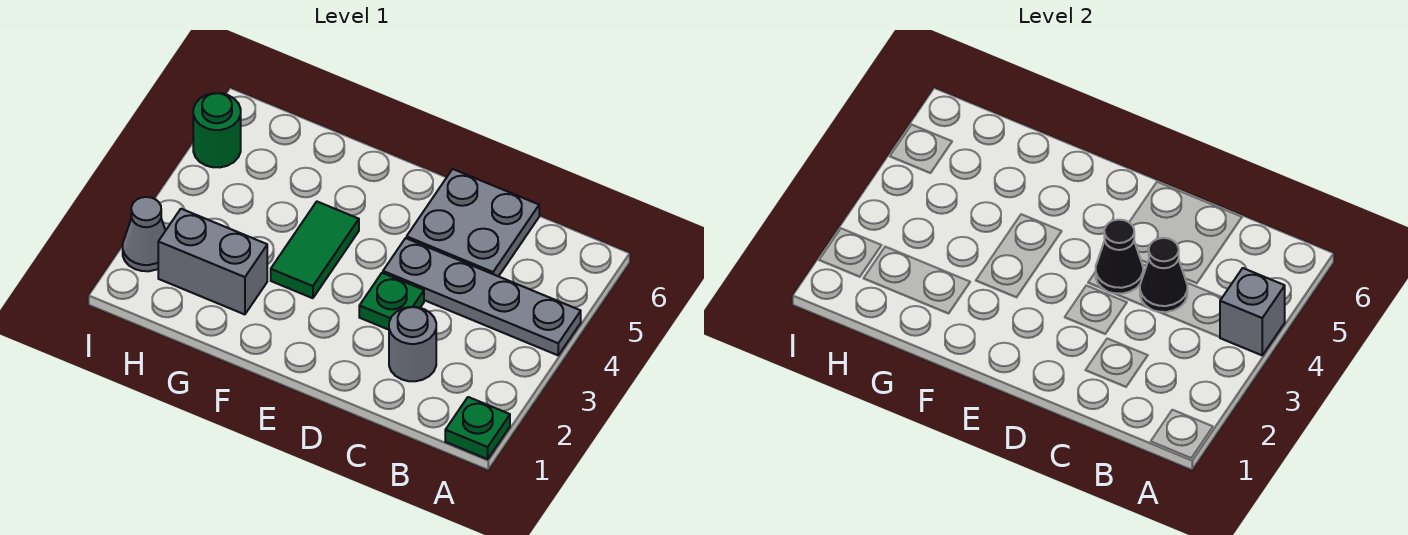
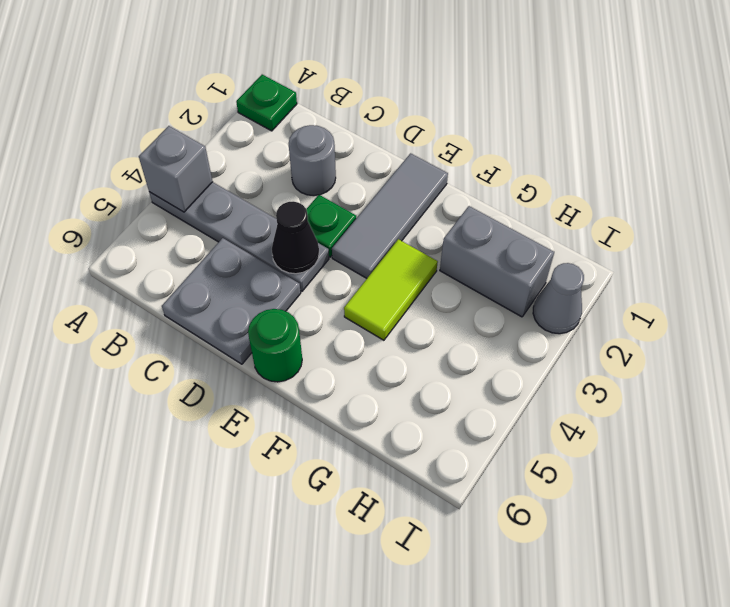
black 1x1 cone [1140,238,1187,312] -> none
none -> grey 1x3 tile [332,153,448,278]
green 1x2 tile [271,202,359,298] -> lime 1x2 tile [344,239,438,340]
green 1x1 round brick [193,93,241,167] -> green 1x1 round brick moved to [248,309,302,382]

